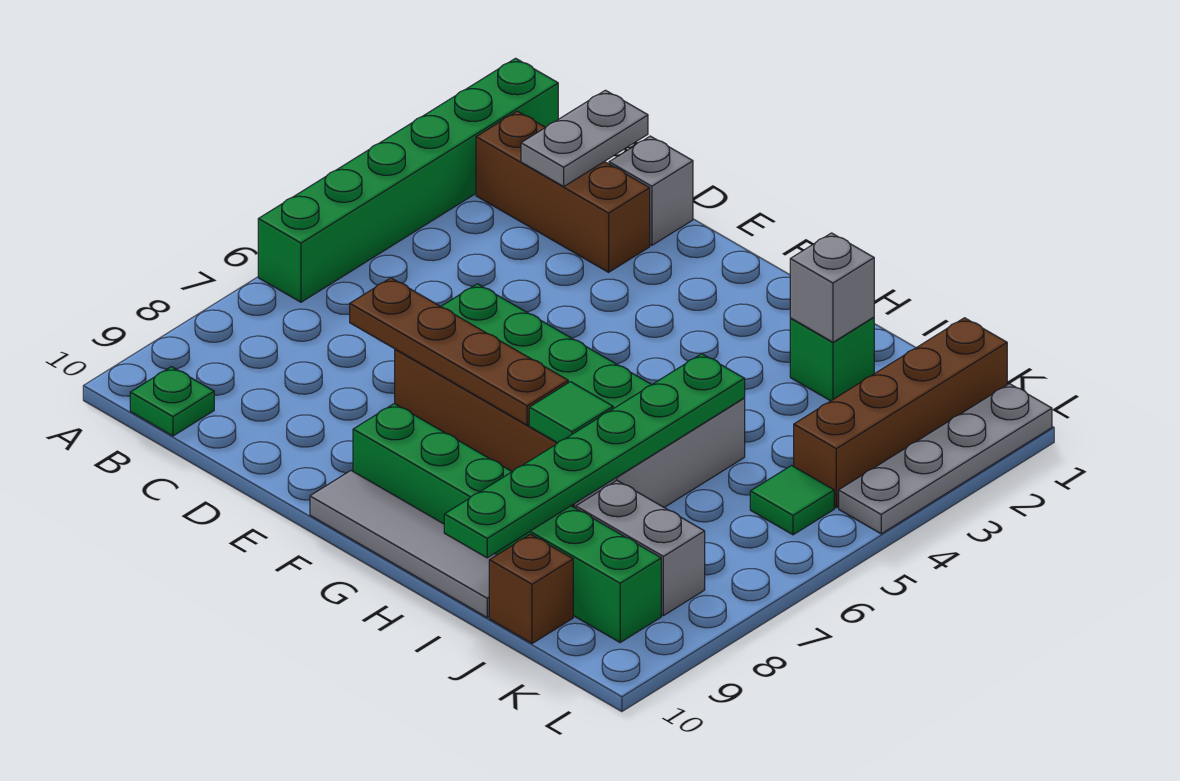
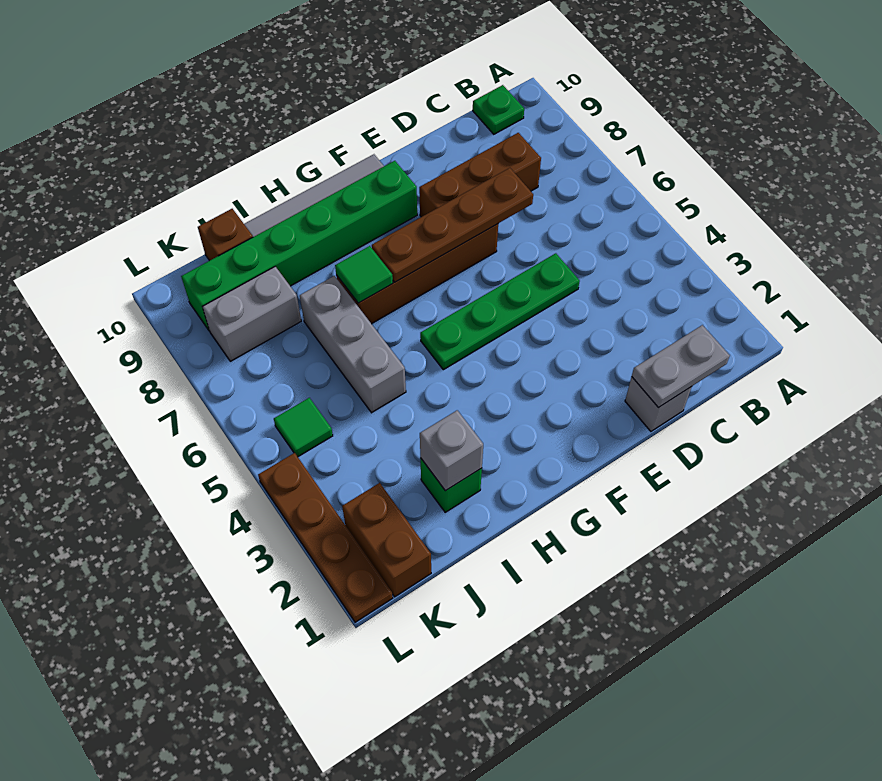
green 1x6 brick [258,58,558,302] -> none
brown 1x3 brick [476,111,650,272] -> brown 1x3 brick moved to [419,133,541,217]
grey 1x2 plate [521,90,648,186] -> grey 1x2 plate turned to [632,325,730,408]
green 1x6 plate [444,354,745,558] -> none
brown 1x4 brick [794,318,1007,508] -> brown 1x2 brick [342,483,431,597]
grey 1x4 plate [839,384,1052,534] -> brown 1x4 plate [258,453,393,622]

